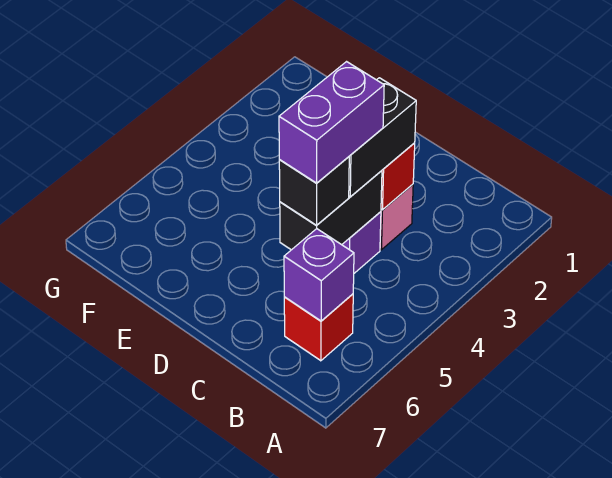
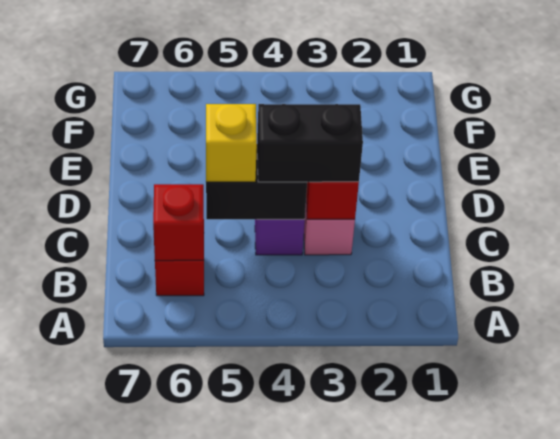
purple 1x1 brick [284,229,354,321] -> red 1x1 brick [153,184,204,261]
purple 1x2 brick [279,62,384,183] -> none
black 1x1 brick [279,157,349,225] -> yellow 1x1 brick [206,104,257,182]

